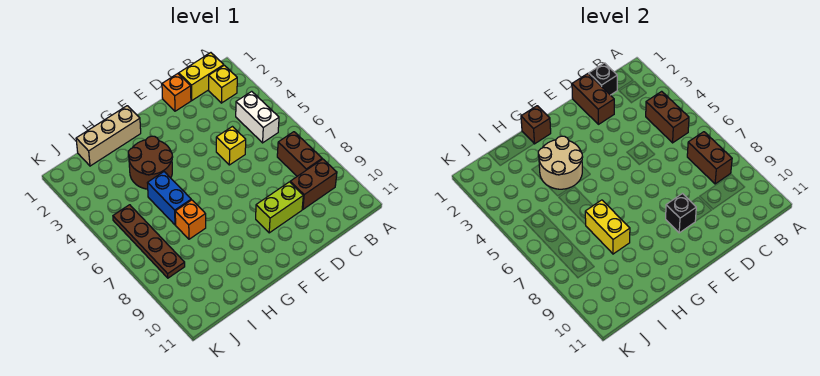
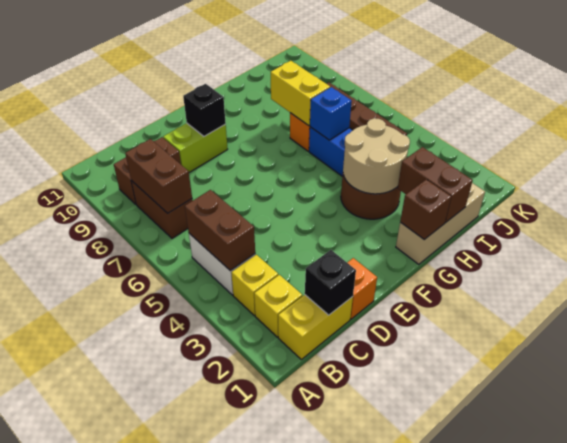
brown 1x2 brick [572,74,614,124] -> brown 1x2 brick moved to [398,147,473,222]
yellow 1x1 brick [216,127,246,165] -> yellow 1x1 brick moved to [231,255,278,316]
none -> blue 1x1 brick [310,87,352,140]

